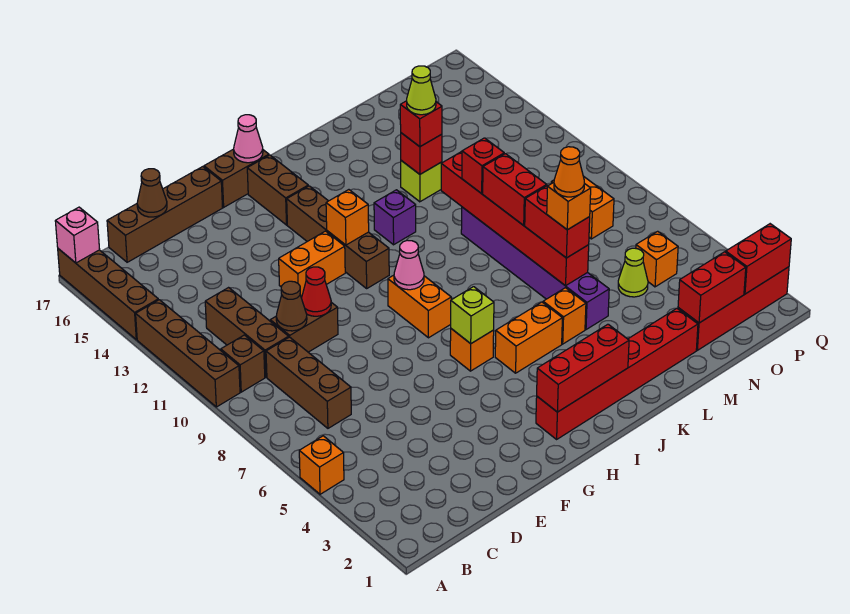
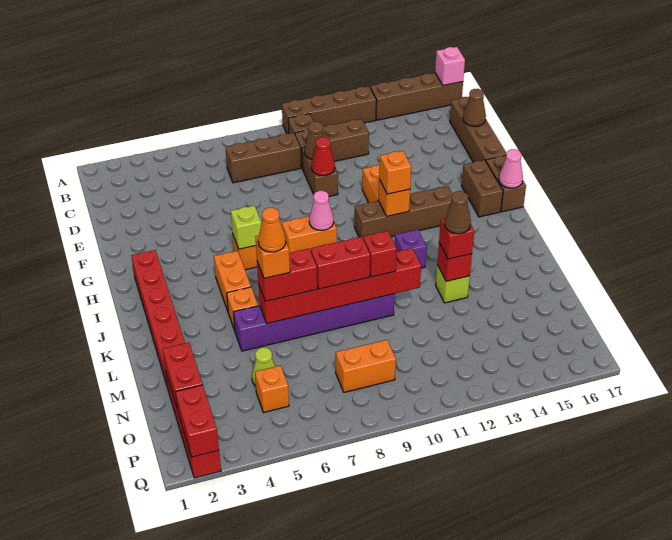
orange 1x1 brick [299,436,344,494] -> orange 1x1 brick moved to [379,151,411,194]
red 1x3 brick [537,324,629,412] -> none
brown 1x2 brick [247,155,308,225] -> brown 1x2 brick turned to [461,160,503,217]
lime 1x1 cone [407,66,436,115] -> brown 1x1 cone [444,191,471,234]

